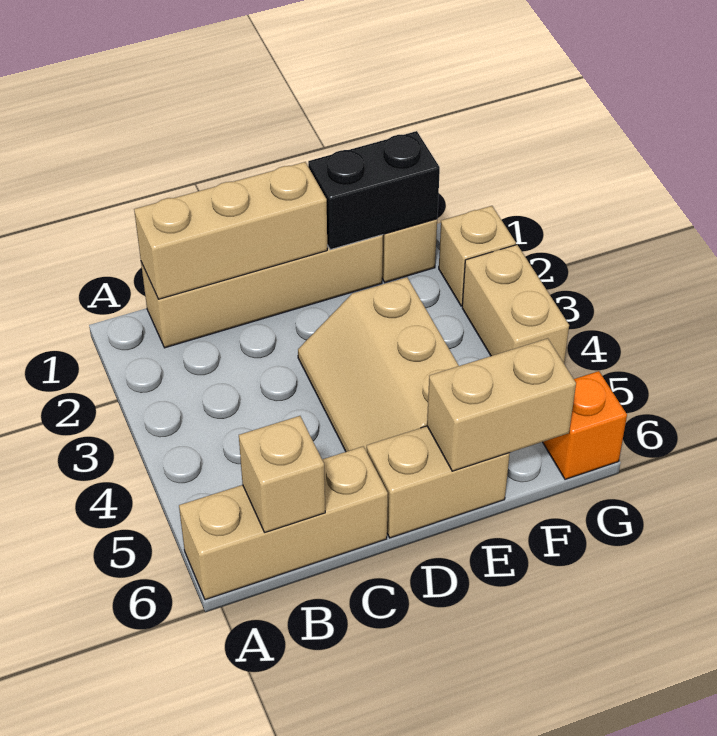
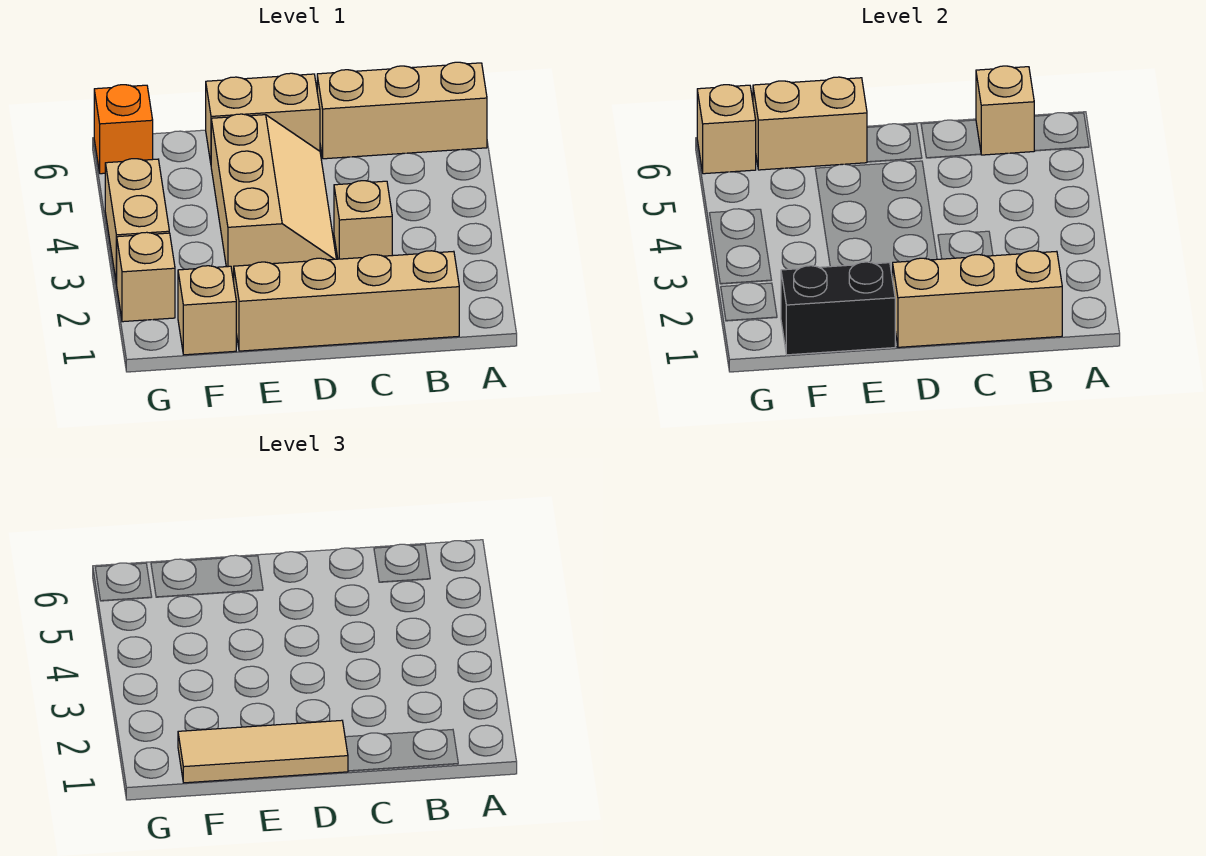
none -> tan 1x1 brick [334,181,392,259]
none -> tan 1x3 tile [178,720,348,783]
none -> tan 1x1 brick [697,85,756,174]

